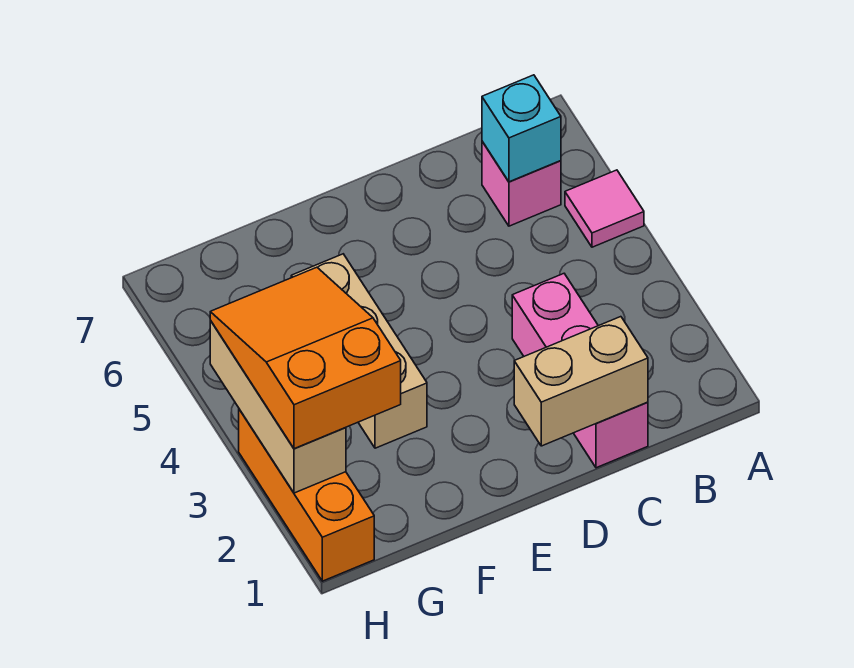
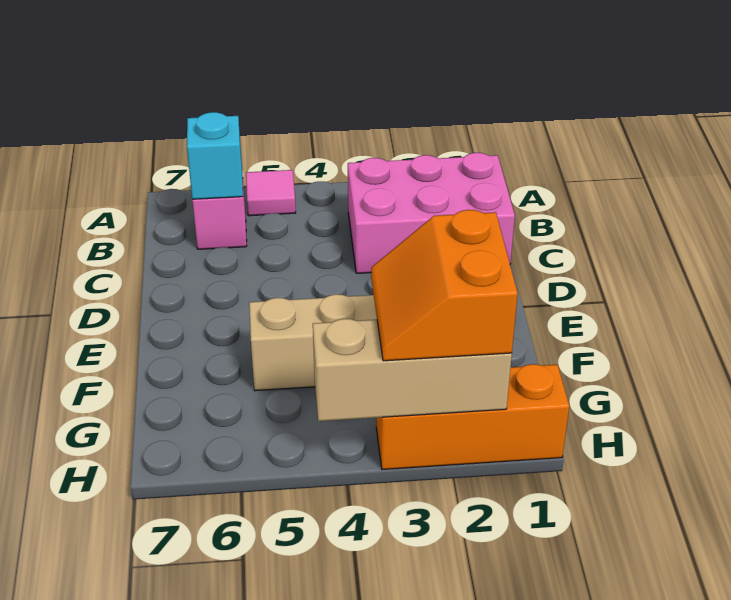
pink 1x3 brick [512,274,648,468] -> pink 2x3 brick [348,153,515,273]
tan 1x2 brick [514,317,648,446] -> none
orange 2x3 slope [210,267,401,449] -> orange 2x2 slope [371,210,518,361]

